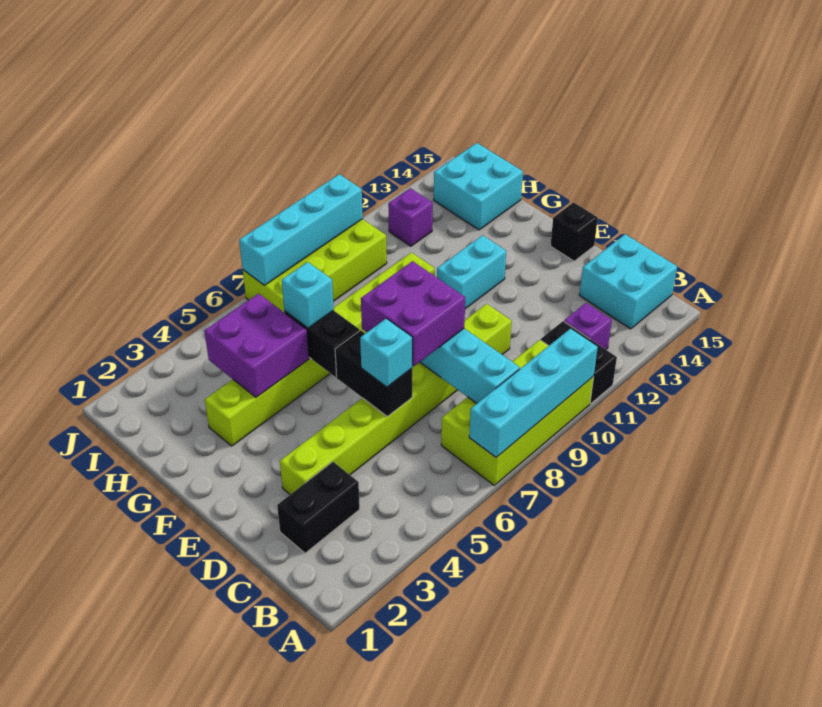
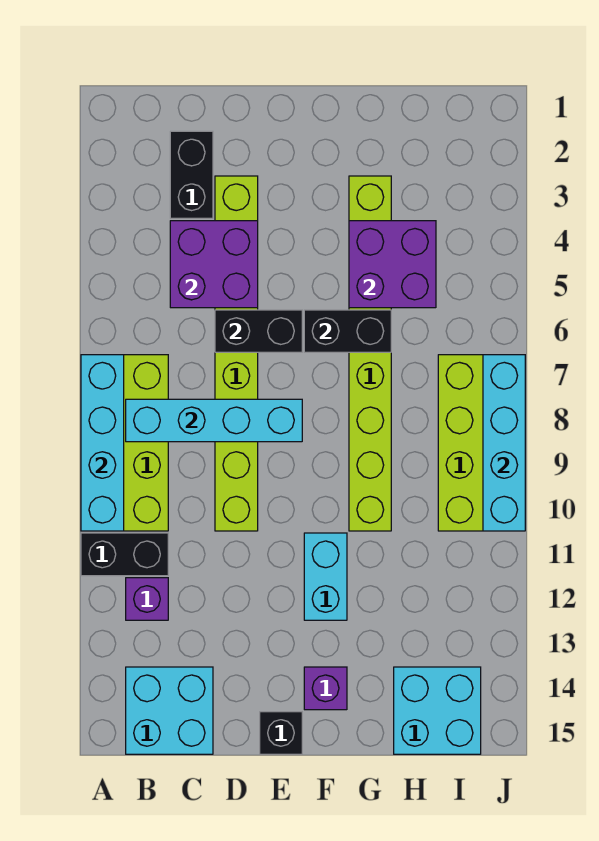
cyan 1x1 brick [360,318,412,387] -> none
purple 2x2 brick [361,261,465,366] -> purple 2x2 brick moved to [170,221,258,308]
cyan 1x1 brick [282,262,334,328] -> none
purple 1x1 brick [388,188,433,246] -> purple 1x1 brick moved to [304,667,347,710]

